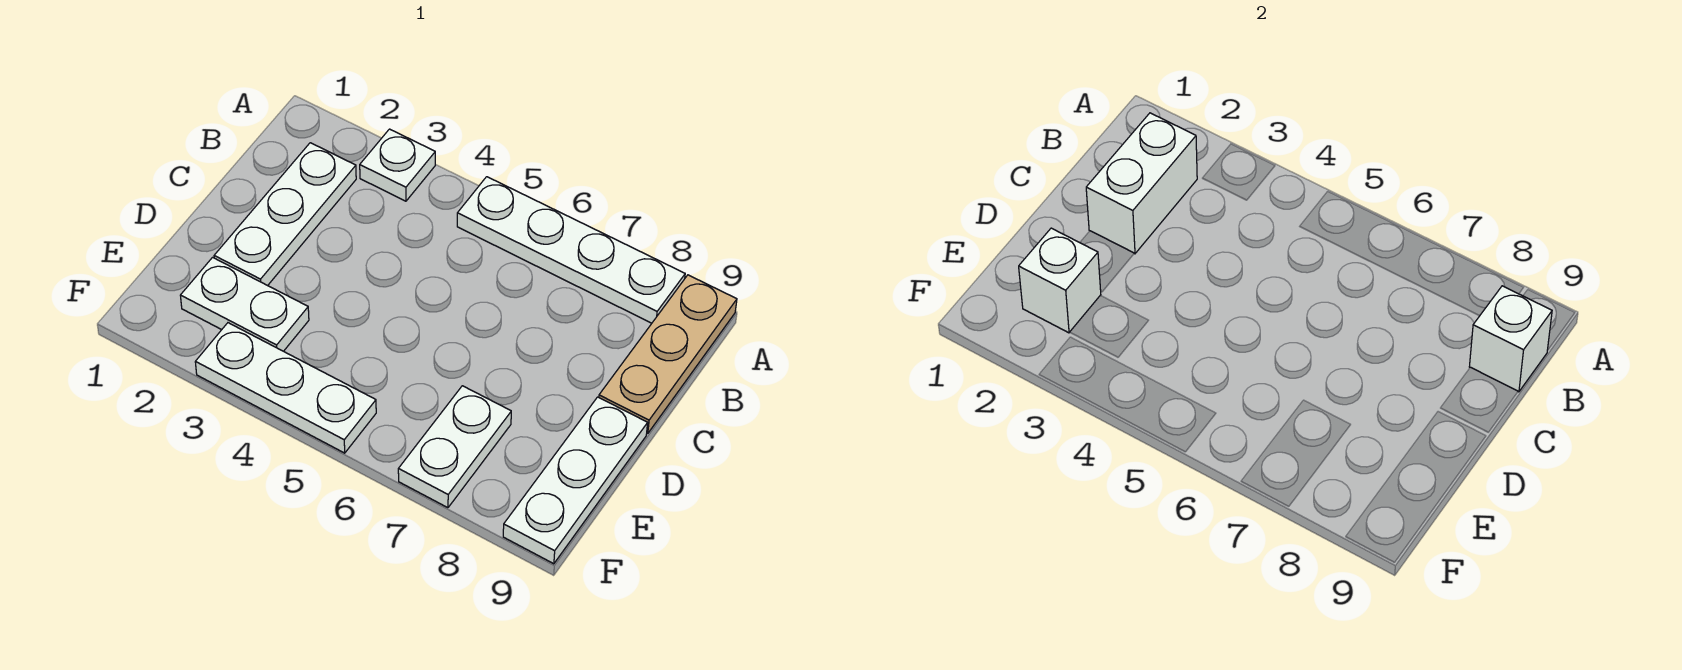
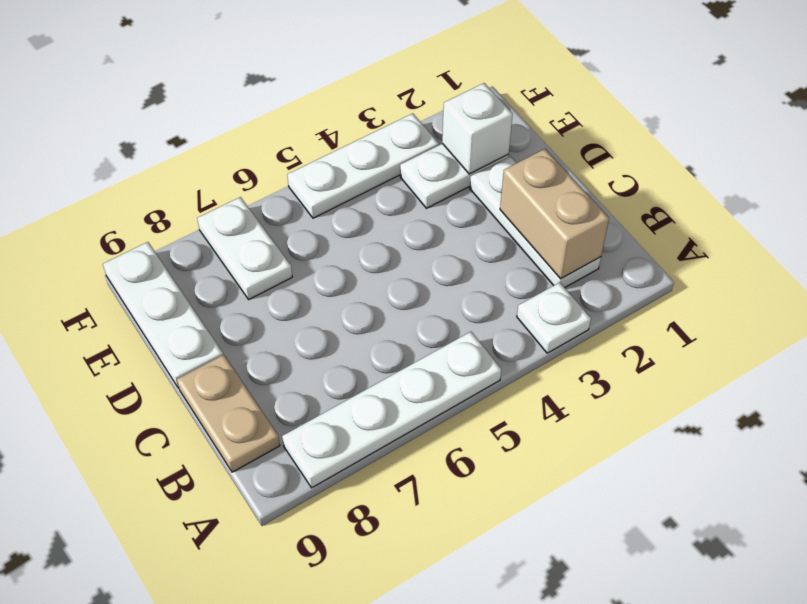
tan 1x3 plate [599,275,737,434] -> tan 1x2 plate [177,355,280,472]
white 1x2 brick [1086,113,1197,254] -> tan 1x2 brick [500,149,609,279]
white 1x1 brick [1469,286,1552,392] -> none

